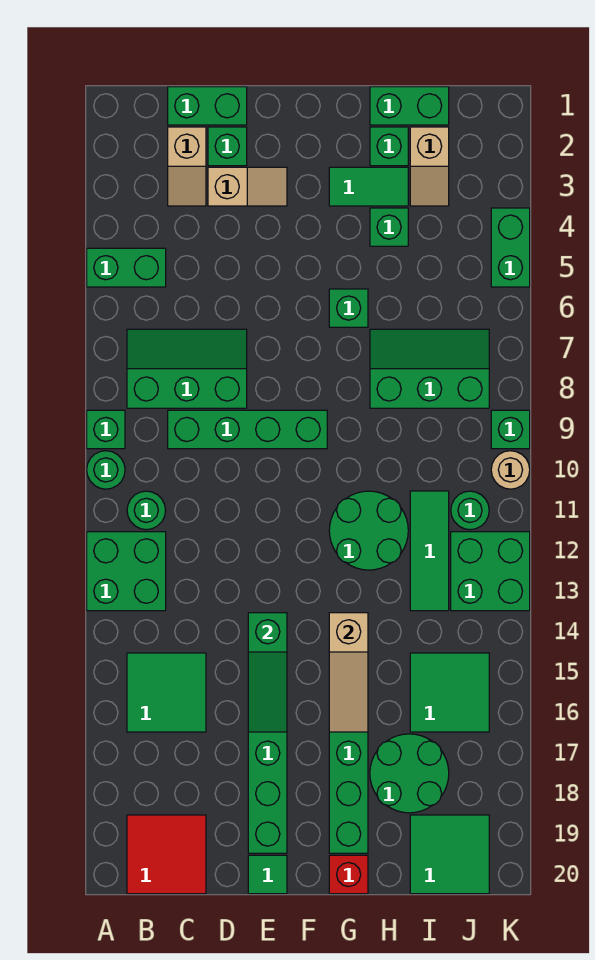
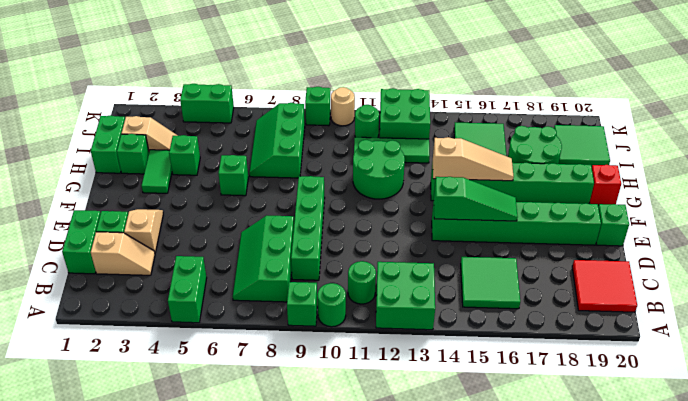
green 1x1 tile [248,855,287,894] -> green 1x1 brick [596,204,629,246]

